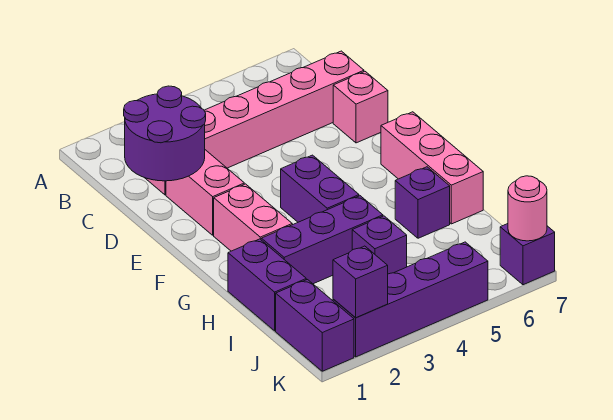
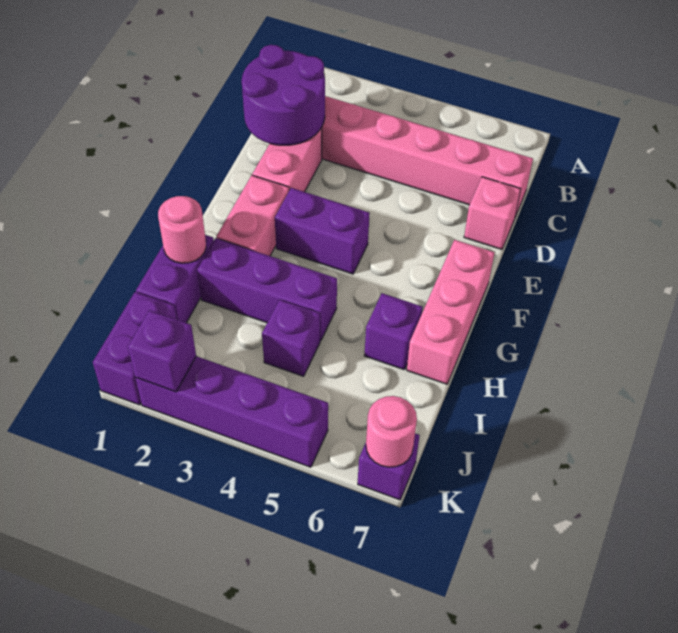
purple 1x2 brick [281,155,359,222] -> purple 1x2 brick turned to [275,188,370,274]
none -> pink 1x1 round brick [158,196,206,263]

